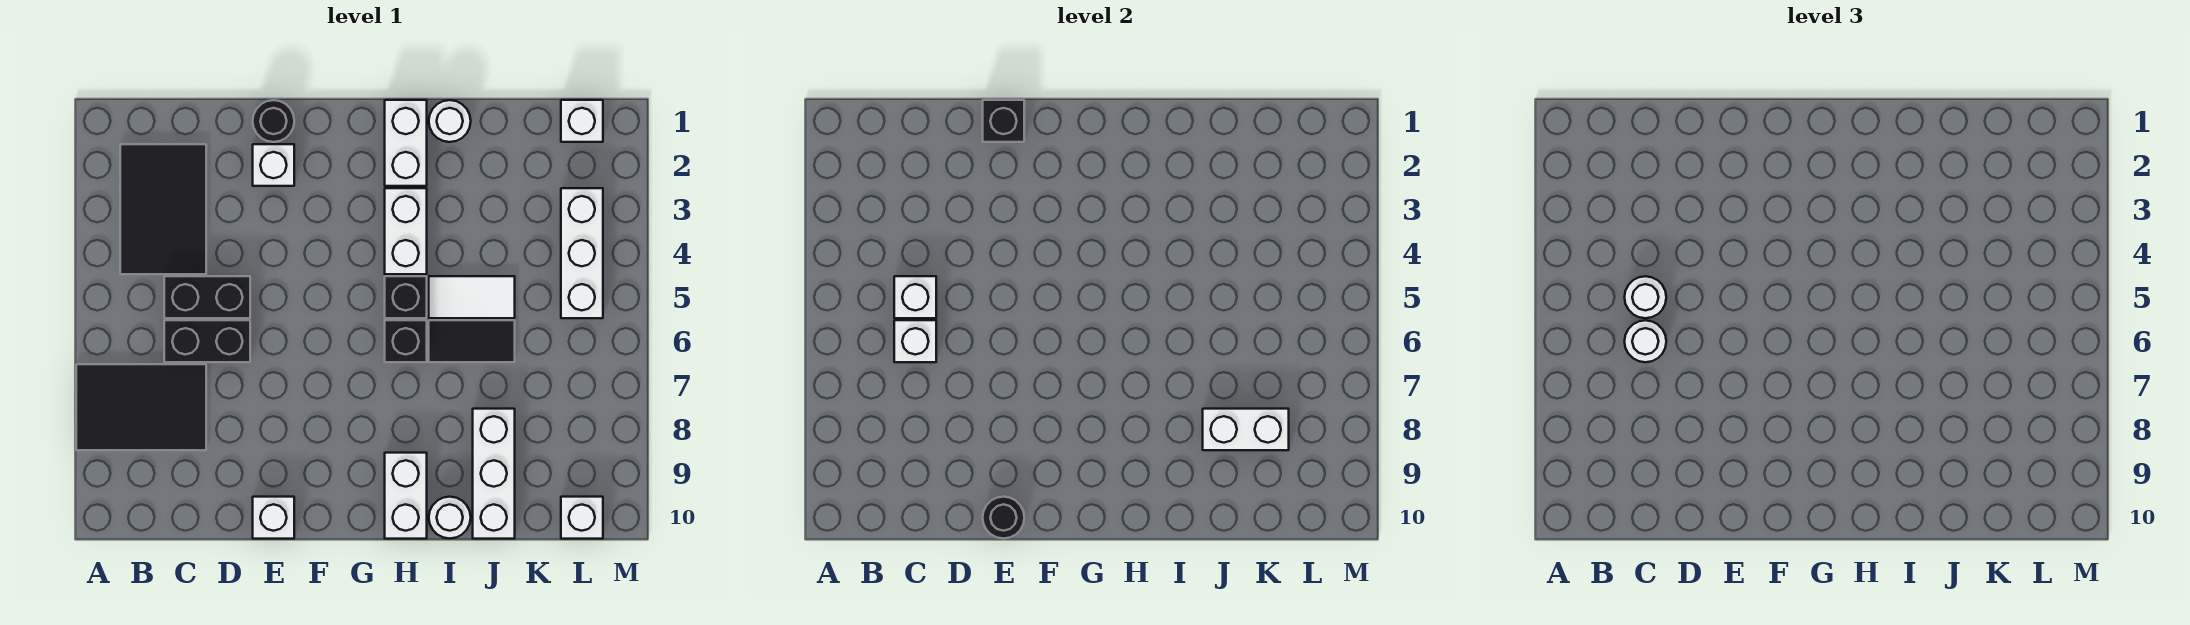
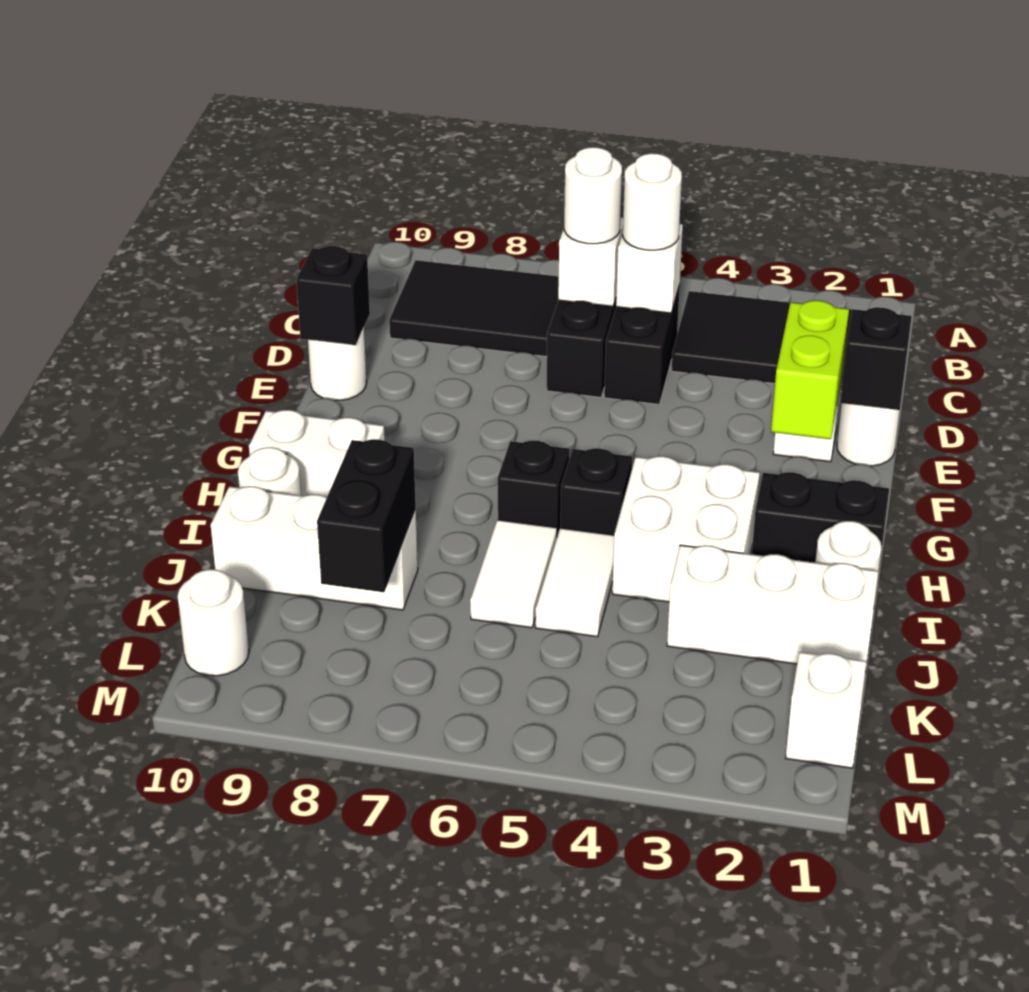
black 2x3 tile [76,364,206,450] -> black 2x3 tile turned to [389,260,559,357]
black 1x1 round brick [253,100,294,142] -> white 1x1 round brick [837,403,900,466]
none -> lime 1x2 brick [771,300,849,439]
white 1x1 brick [253,497,294,539] -> white 1x1 round brick [308,328,366,400]
black 1x1 round brick [983,497,1024,539] -> black 1x1 brick [296,246,370,345]
white 1x2 brick [385,100,427,186] -> black 1x2 brick [752,472,889,563]
white 1x2 brick [385,188,427,274] -> white 2x2 brick [612,456,760,602]
black 1x2 tile [429,320,515,362] -> white 1x2 tile [470,520,557,628]
white 1x2 brick [1203,409,1289,450] -> black 1x2 brick [317,439,416,592]
white 1x3 brick [561,188,603,318] -> white 1x3 brick moved to [667,545,879,673]
white 1x1 brick [561,497,603,539] -> white 1x1 round brick [178,569,249,676]

